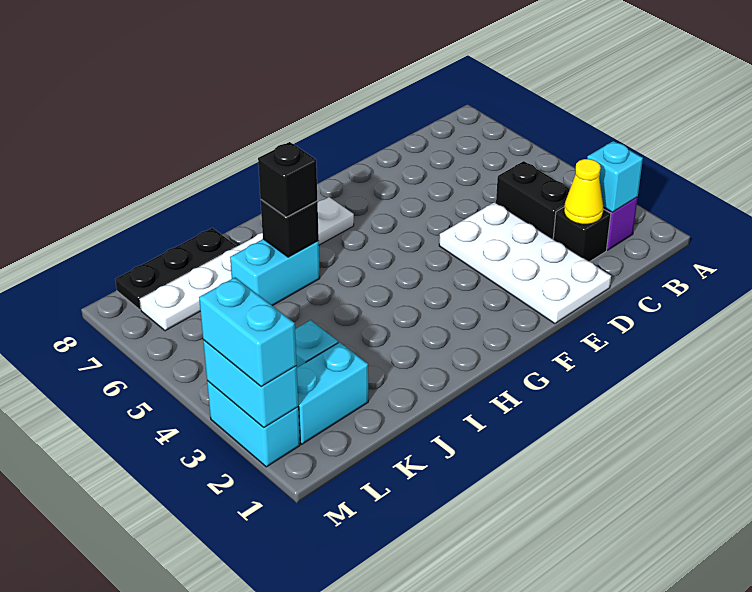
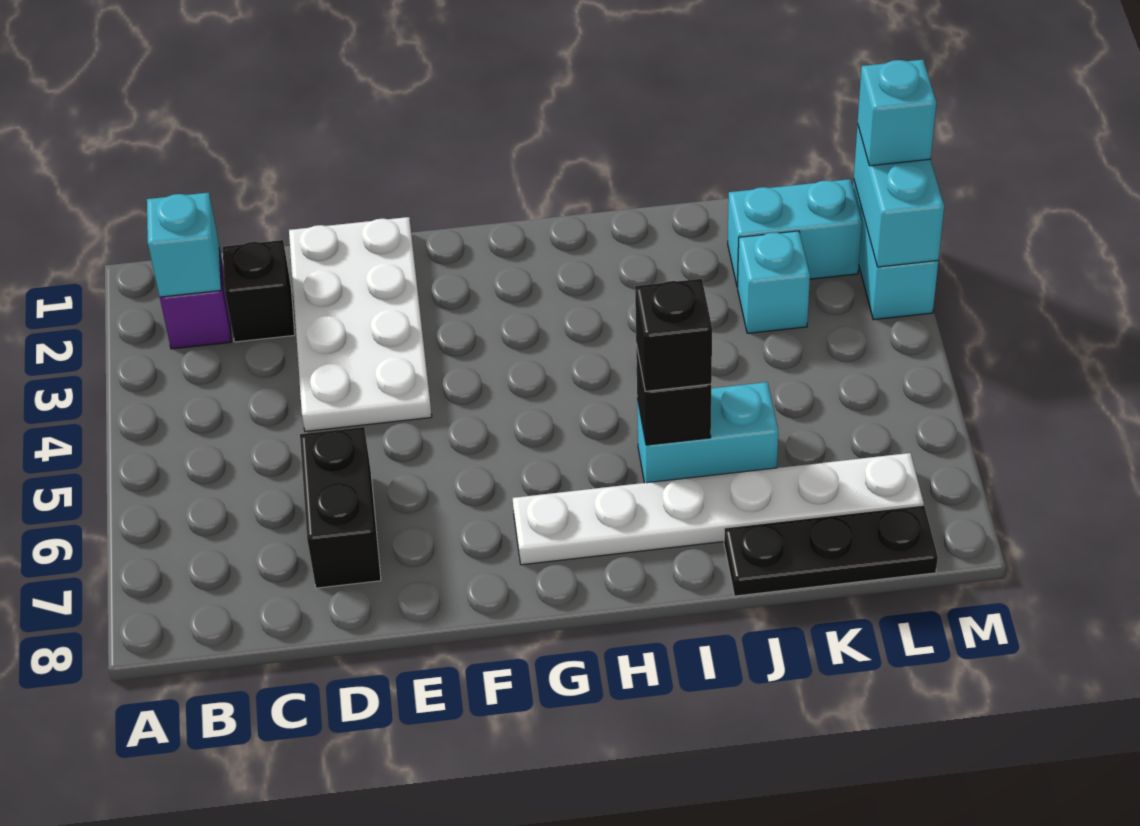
yellow 1x1 cone [564,159,604,224] -> none
black 1x2 brick [496,161,570,239] -> black 1x2 brick moved to [300,427,381,588]
cyan 1x2 brick [199,277,297,387] -> cyan 1x1 brick [858,60,936,166]

